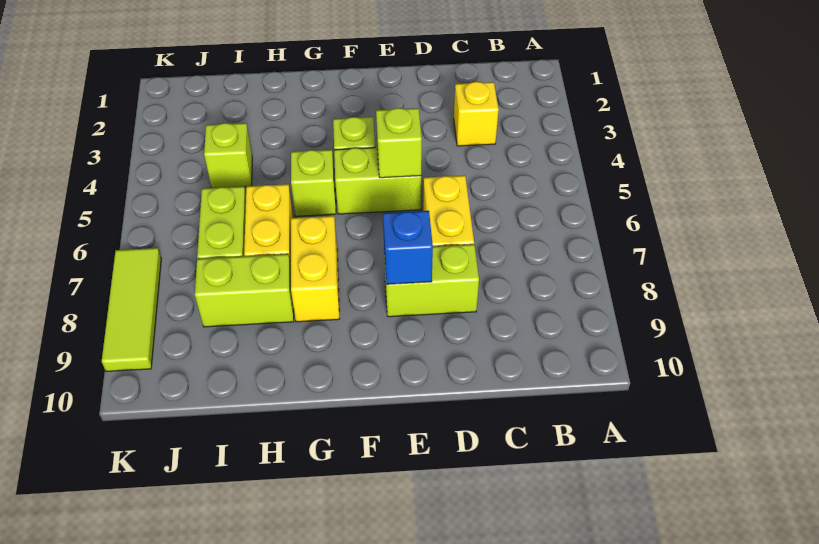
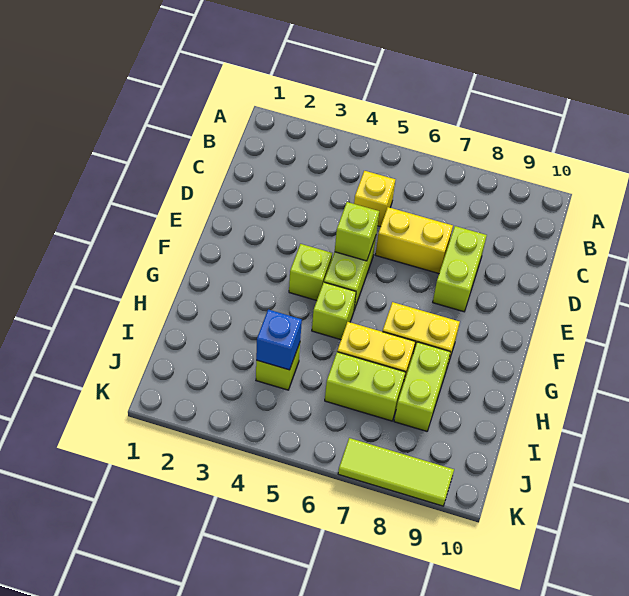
yellow 1x1 brick [454,82,499,146] -> yellow 1x1 brick moved to [354,171,395,227]
blue 1x1 brick [383,211,433,284] -> blue 1x1 brick moved to [256,310,302,370]

